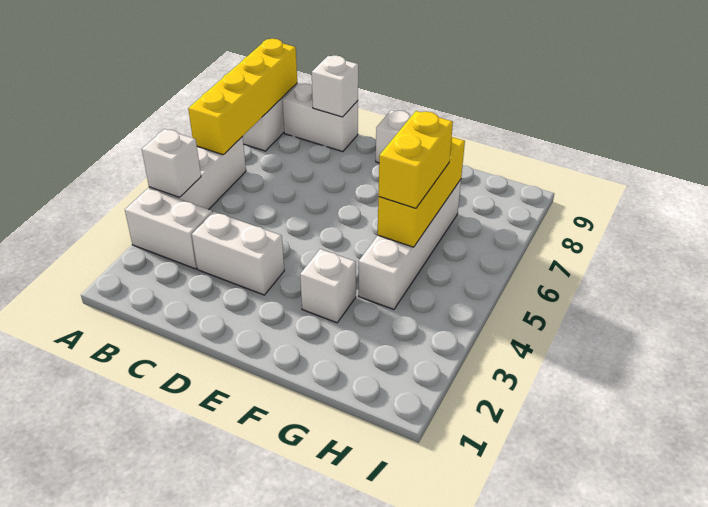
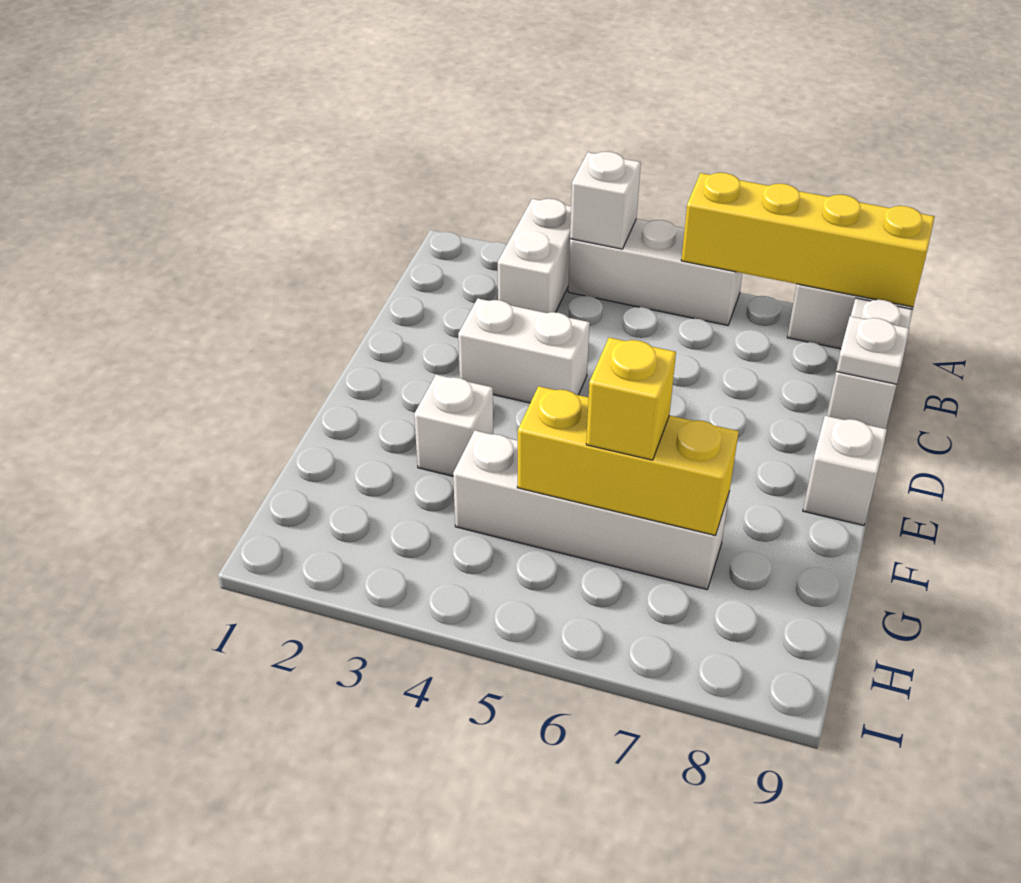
white 1x2 brick [192,212,284,295] -> white 1x2 brick turned to [458,299,590,403]
white 1x1 brick [312,55,358,117] -> white 1x1 plate [836,316,909,384]
yellow 1x2 brick [378,111,453,208] -> yellow 1x1 brick [586,338,676,460]

